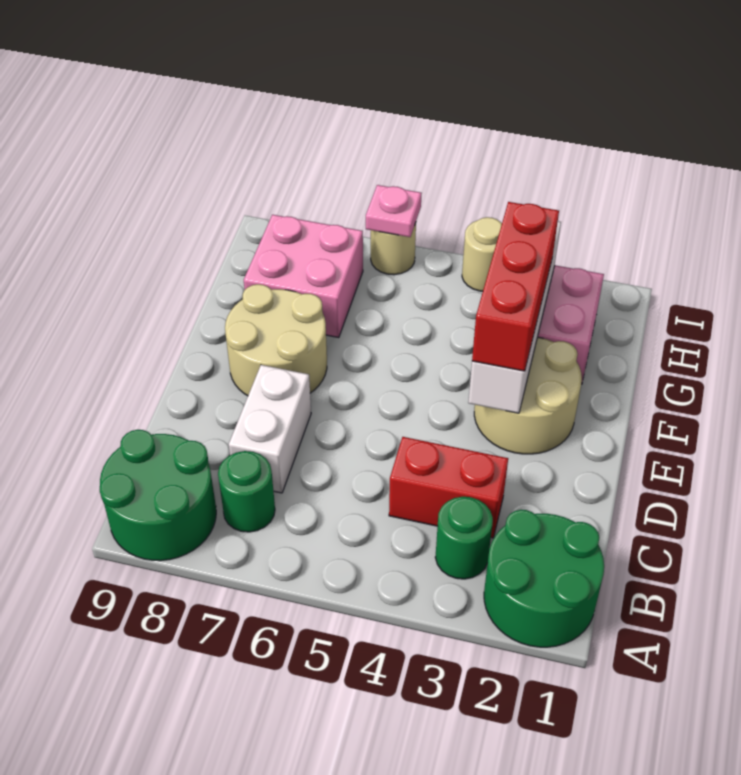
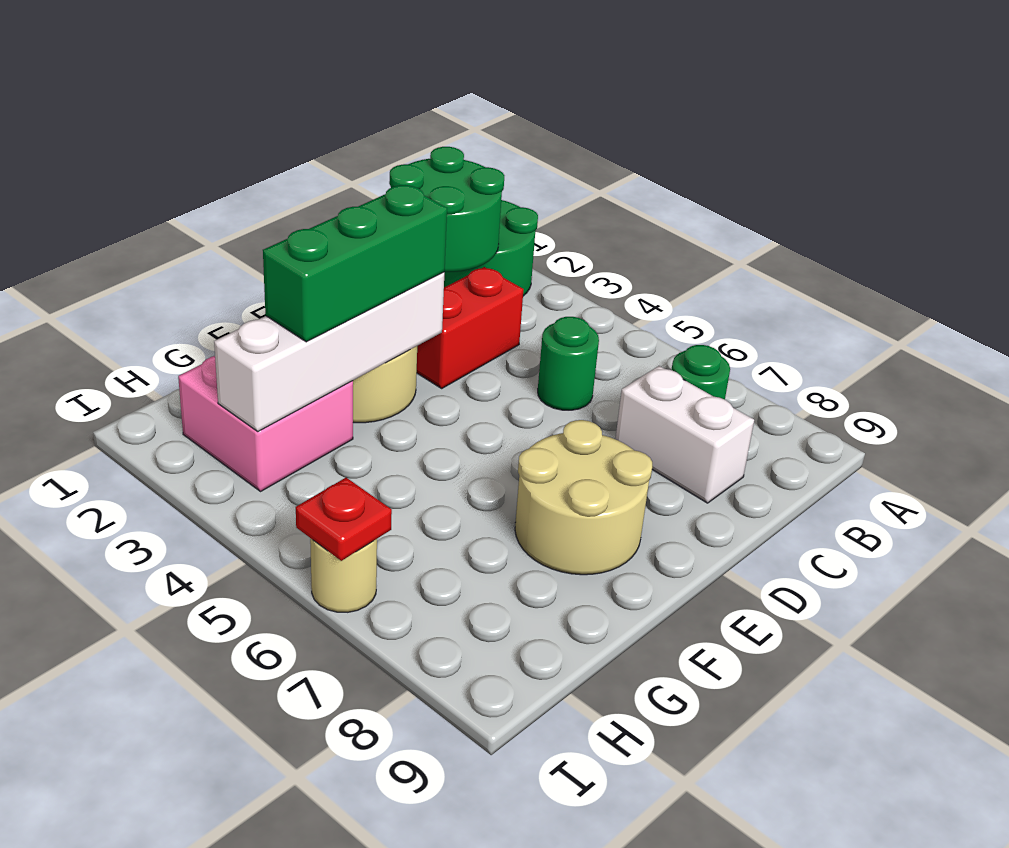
green 2x2 round brick [100,430,216,561] -> green 2x2 round brick moved to [389,147,504,272]
green 1x1 round brick [435,497,493,579] -> green 1x1 round brick moved to [538,317,599,410]
red 1x2 brick [389,437,508,538] -> red 1x2 brick turned to [417,267,524,388]
white 1x2 brick [229,365,311,493] -> white 1x2 brick turned to [615,366,754,503]
red 1x3 brick [472,202,559,371] -> green 1x3 brick [263,185,447,342]
pink 2x2 brick [244,215,363,338] -> none
tan 1x1 round brick [462,217,502,291] -> none
pink 1x1 plate [366,185,421,237] -> red 1x1 plate [296,478,392,561]

